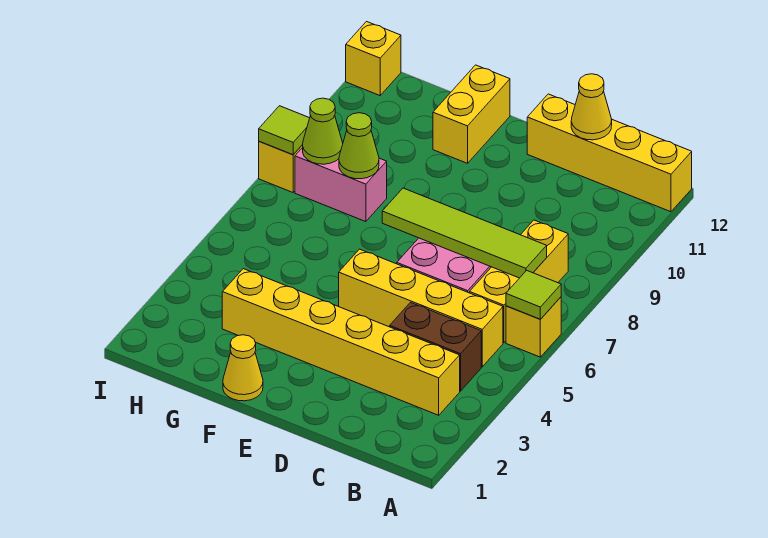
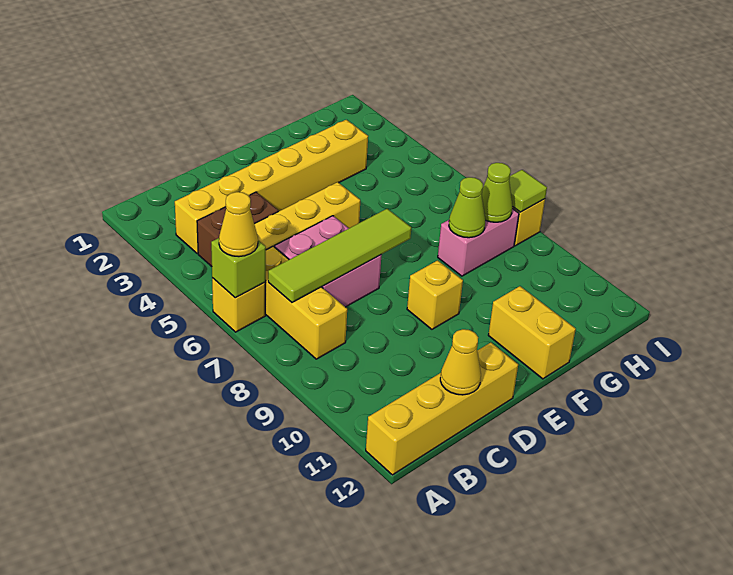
lime 1x1 tile [506,270,561,319] -> lime 1x1 brick [211,238,266,298]
yellow 1x1 cone [223,335,263,401] -> yellow 1x1 cone moved to [219,192,258,257]
yellow 1x1 brick [346,22,401,95] -> yellow 1x1 brick moved to [407,260,463,329]

